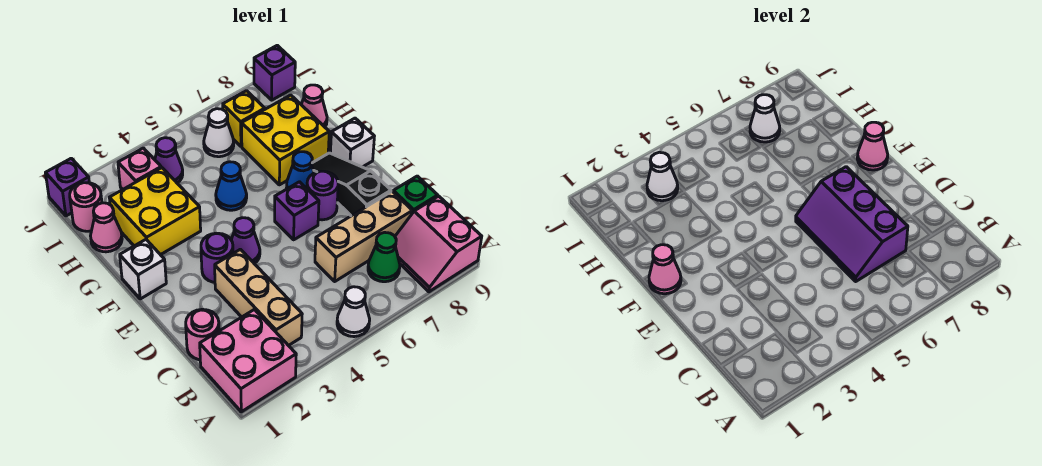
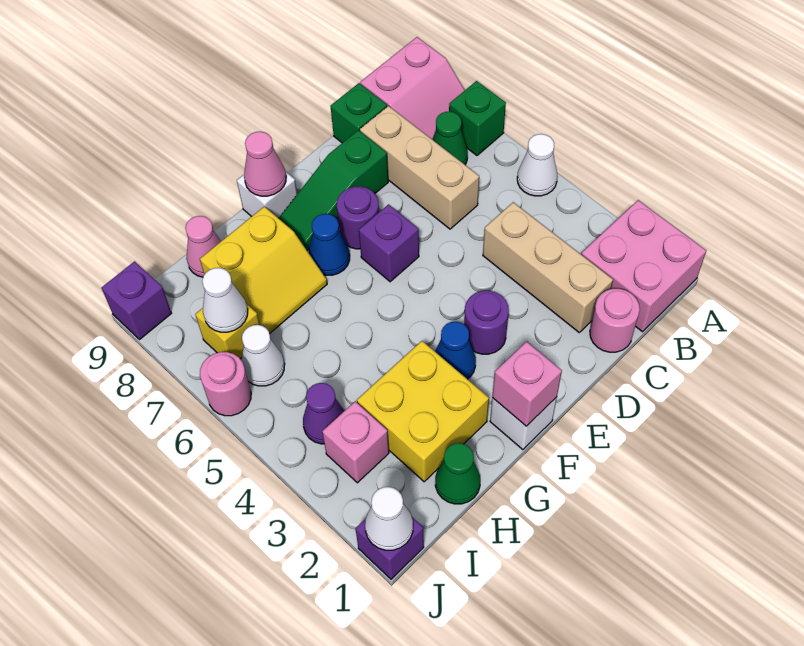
none -> green 1x1 brick [449,81,506,155]
tan 1x3 brick [215,249,302,346] -> tan 1x3 brick turned to [483,202,613,332]
purple 2x3 slope [796,167,908,281] -> none
black 1x3 slope [312,153,391,216] -> green 1x3 slope [279,130,388,250]
purple 1x1 cone [231,218,260,264] -> none
pink 1x1 cone [649,245,681,294] -> pink 1x1 brick [492,342,562,426]
blue 1x1 cone [216,162,247,210] -> blue 1x1 cone moved to [435,322,476,379]
yellow 2x2 brick [242,95,329,185] -> yellow 2x2 slope [200,206,327,334]
pink 1x1 cone [91,203,122,252] -> green 1x1 cone [435,443,480,504]
pink 1x1 round brick [70,183,102,231] -> pink 1x1 round brick moved to [200,352,251,416]
white 1x1 cone [647,152,678,201] -> white 1x1 cone moved to [365,487,413,550]

